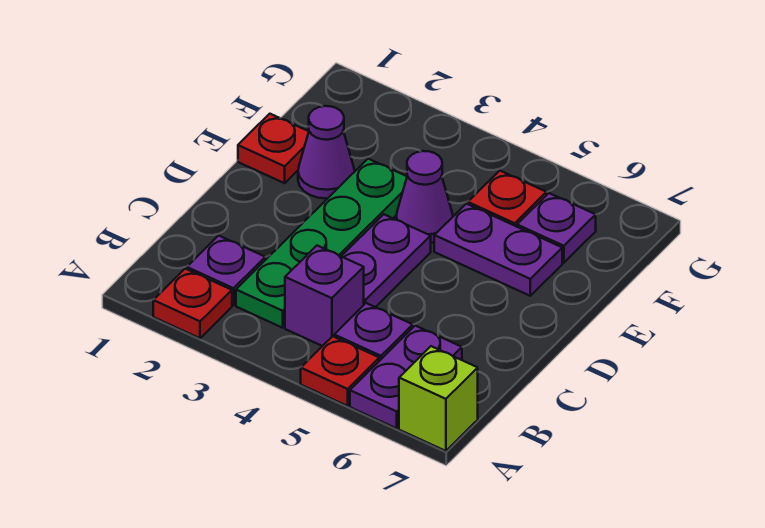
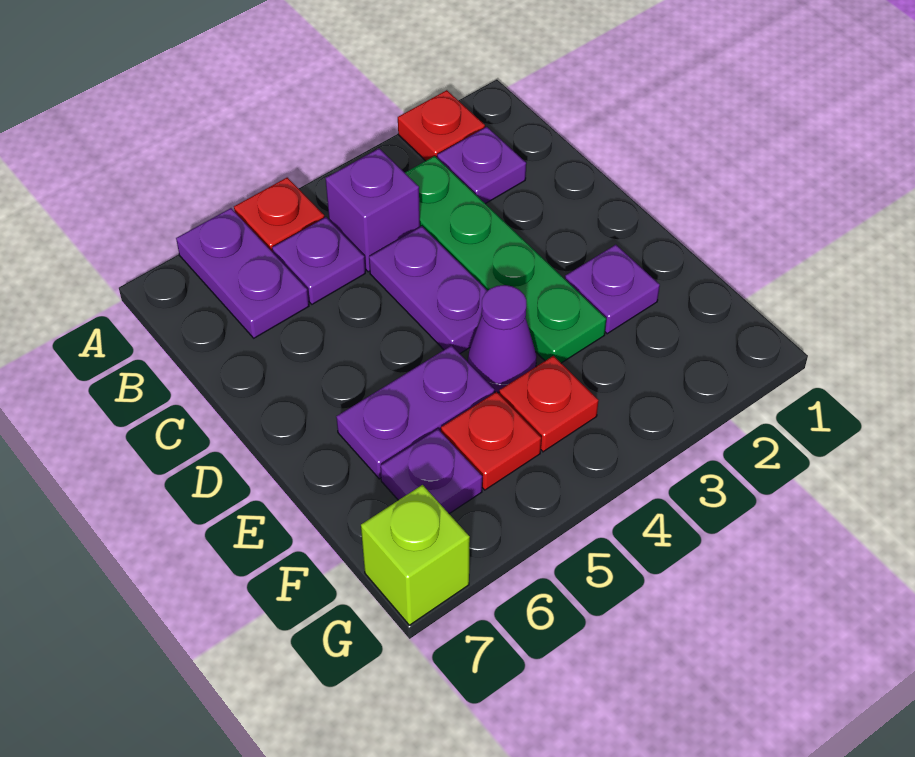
lime 1x1 brick [399,346,478,451] -> lime 1x1 brick moved to [361,485,470,625]
red 1x1 plate [238,114,309,183] -> red 1x1 plate moved to [499,356,599,452]
purple 1x1 cone [298,106,355,199] -> purple 1x1 plate [565,245,660,334]

